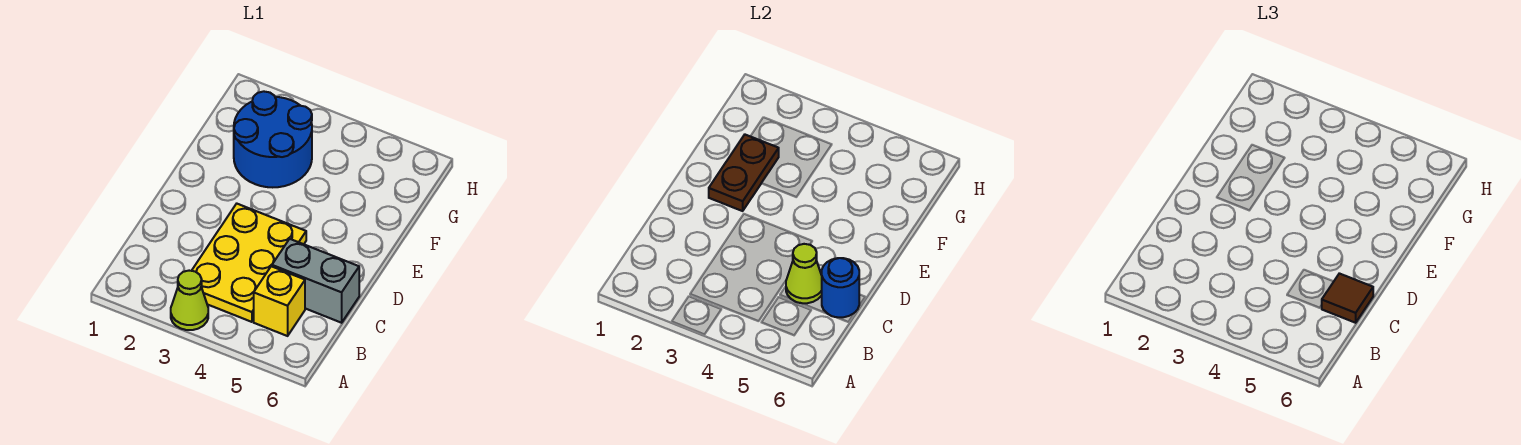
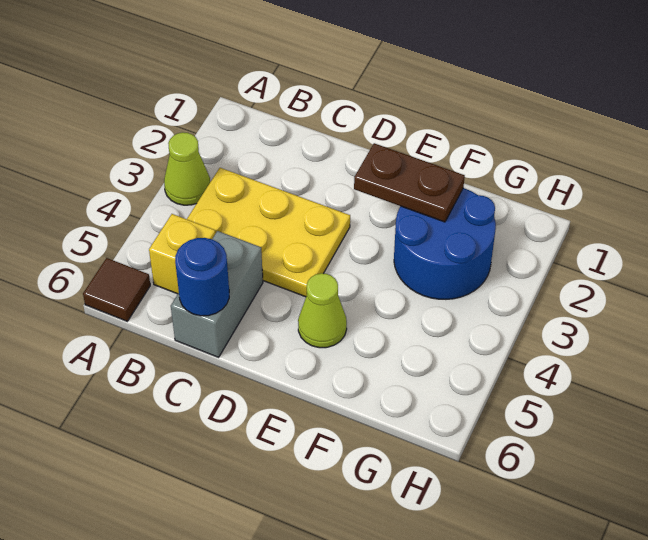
lime 1x1 cone [786,244,822,303] -> lime 1x1 cone moved to [298,273,347,348]
brown 1x1 tile [1321,273,1373,323] -> brown 1x1 tile moved to [83,258,150,321]

